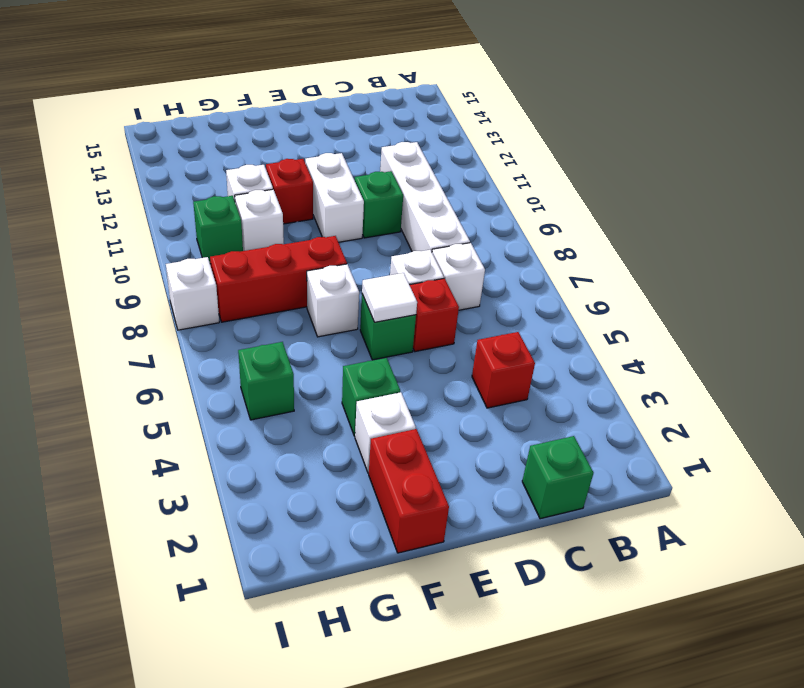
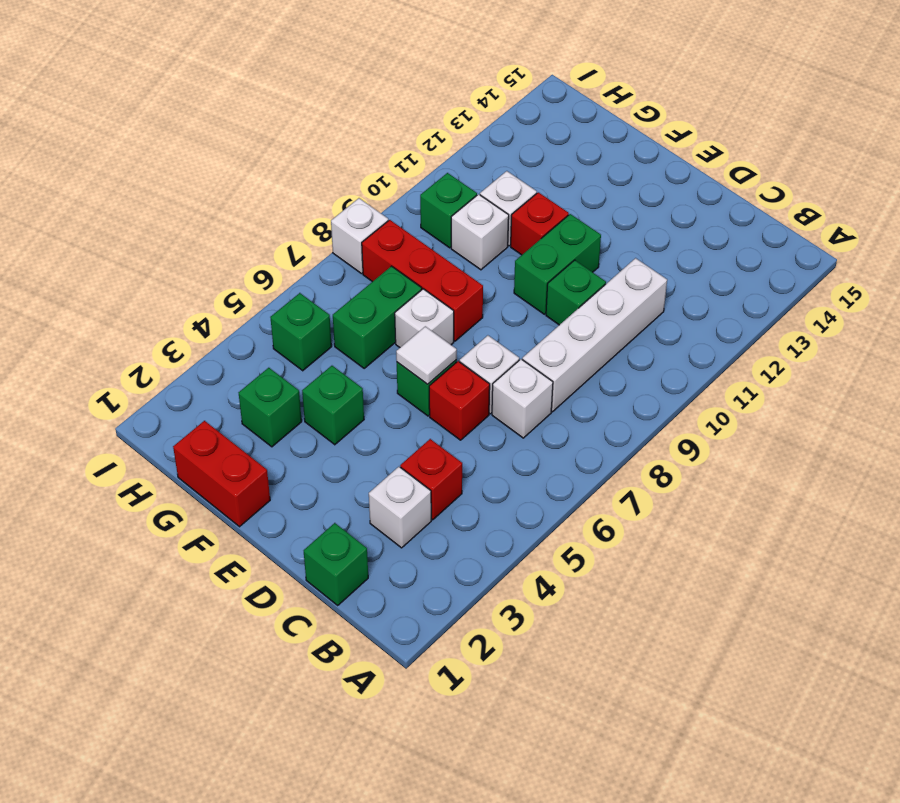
white 1x2 brick [305,153,364,242] -> green 1x2 brick [514,214,601,314]
red 1x2 brick [369,429,449,553] -> red 1x2 brick turned to [173,421,270,527]
white 1x1 brick [355,392,416,473] -> white 1x1 brick moved to [369,467,431,548]
none -> green 1x1 brick [239,368,302,447]
none -> green 1x2 brick [333,266,422,368]

